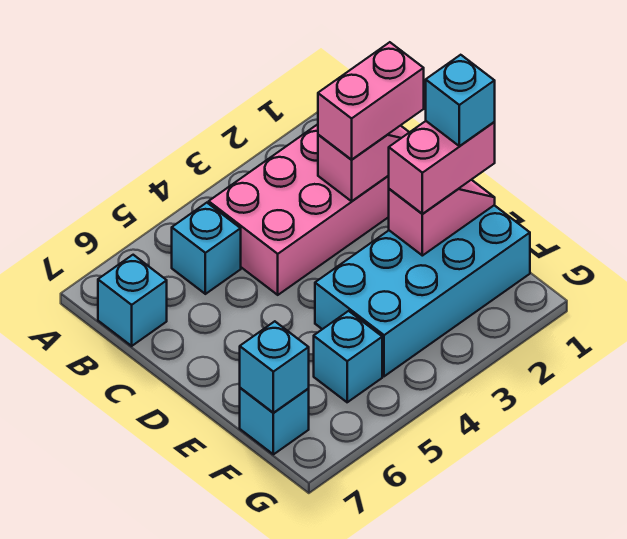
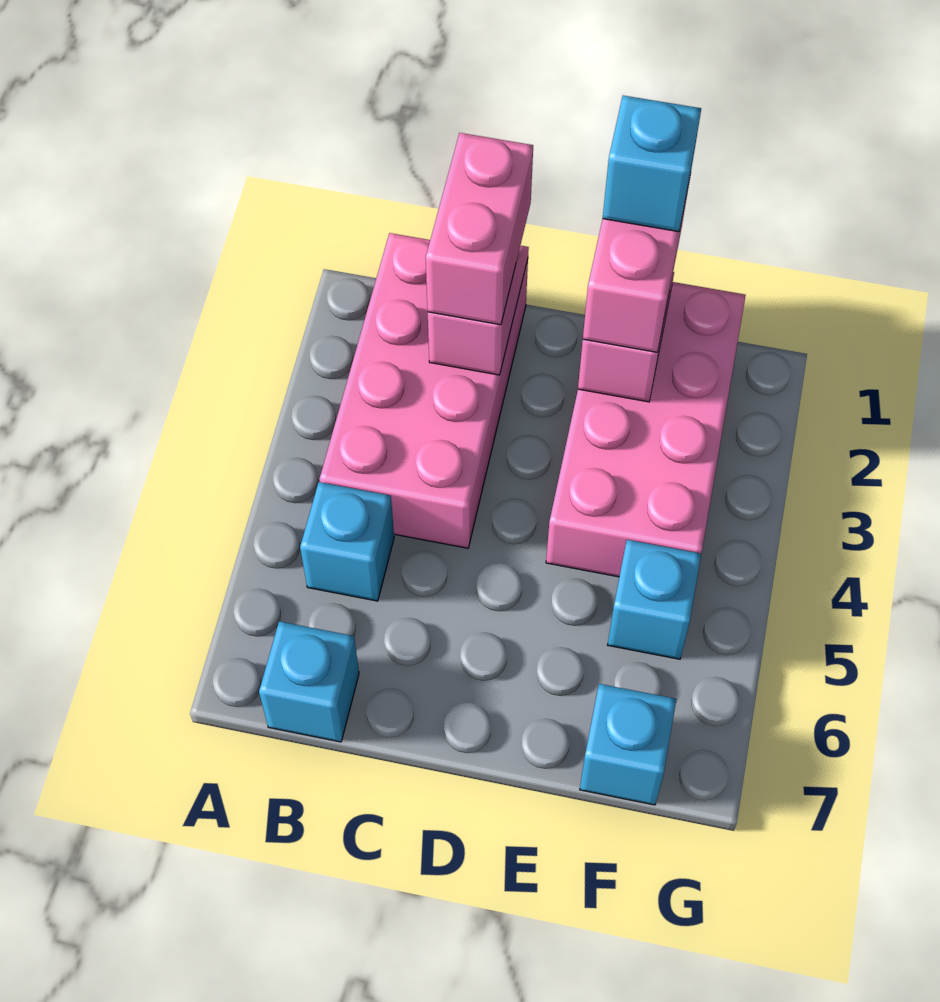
cyan 2x4 brick [315,205,530,376] -> pink 2x4 brick [546,282,746,577]
cyan 1x1 brick [240,321,309,413] -> none

